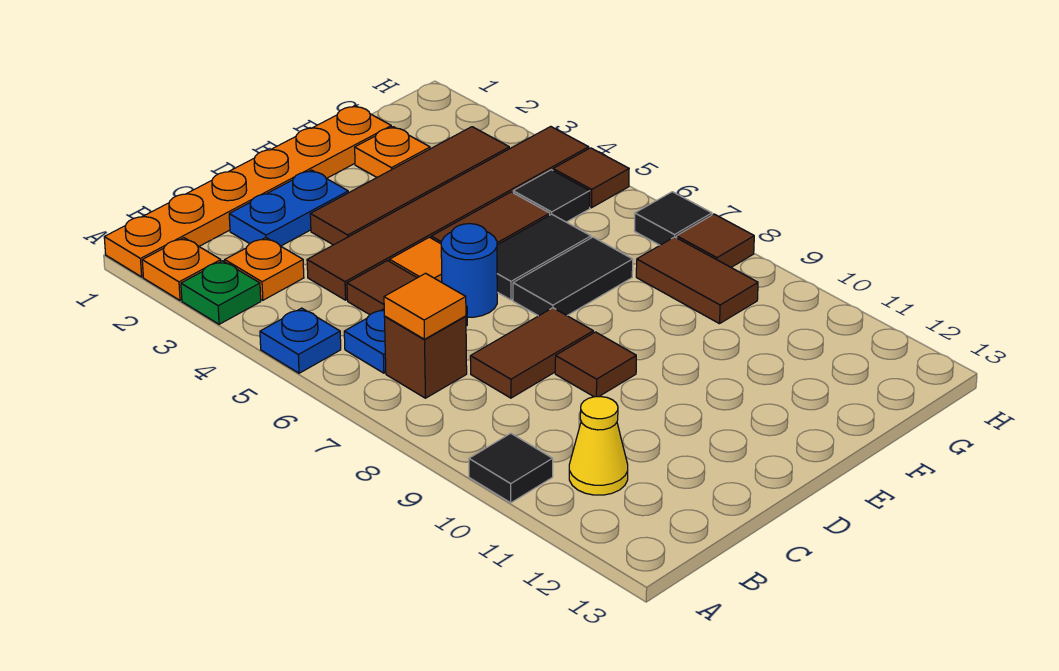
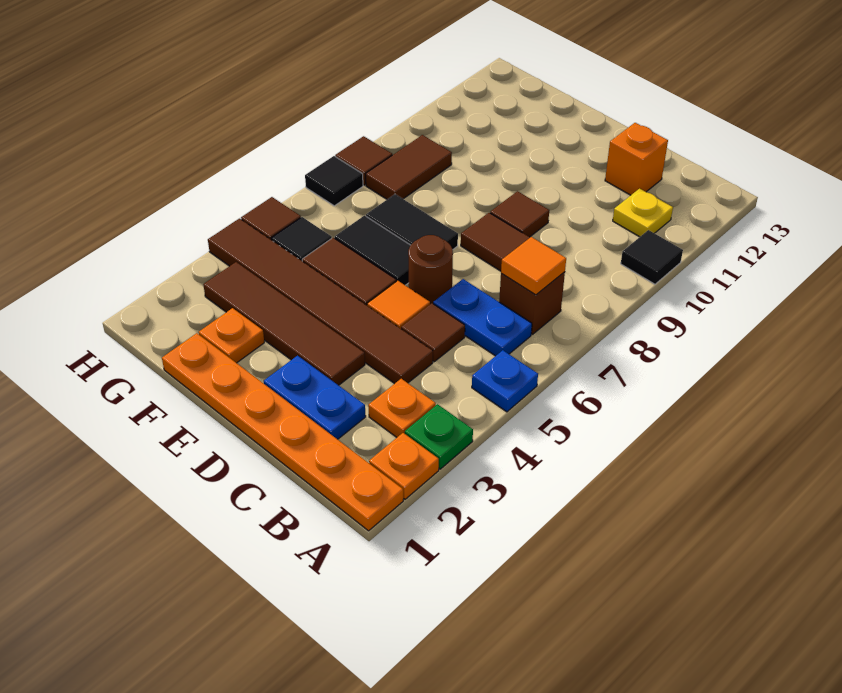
yellow 1x1 cone [569,397,628,495] -> yellow 1x1 plate [613,188,673,237]
none -> orange 1x1 brick [605,123,668,195]
blue 1x1 round brick [441,224,497,317] -> brown 1x1 round brick [408,235,453,304]

